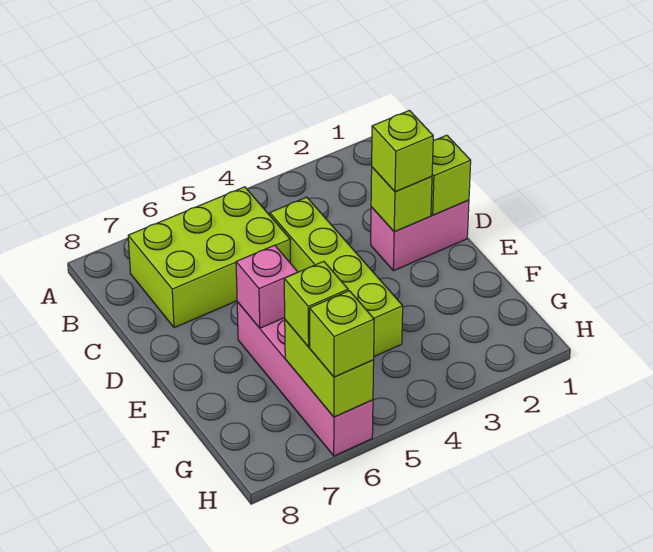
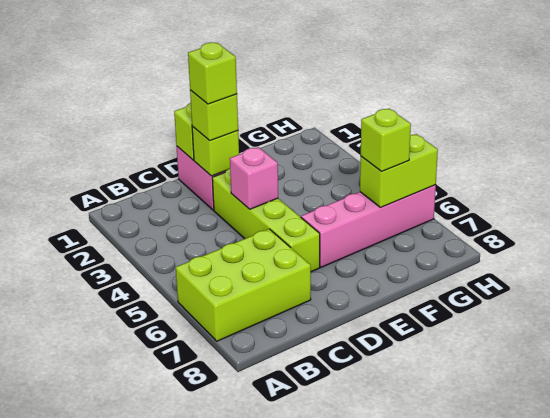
lime 2x3 brick [128,187,290,328] -> lime 2x3 brick turned to [176,229,311,341]
lime 1x4 brick [270,197,403,356] -> lime 1x4 brick turned to [212,169,320,272]
pink 1x1 brick [236,245,297,328] -> pink 1x1 brick moved to [230,147,278,209]
lime 1x1 brick [310,291,374,377] -> lime 1x1 brick moved to [188,43,237,104]

